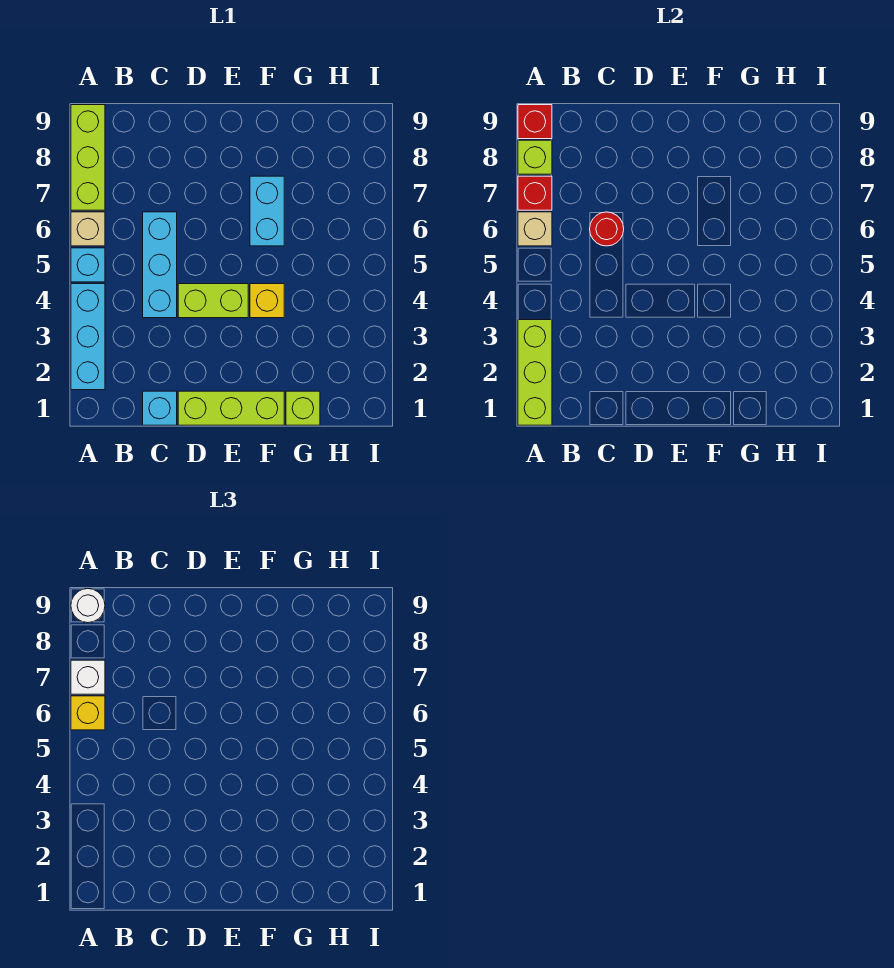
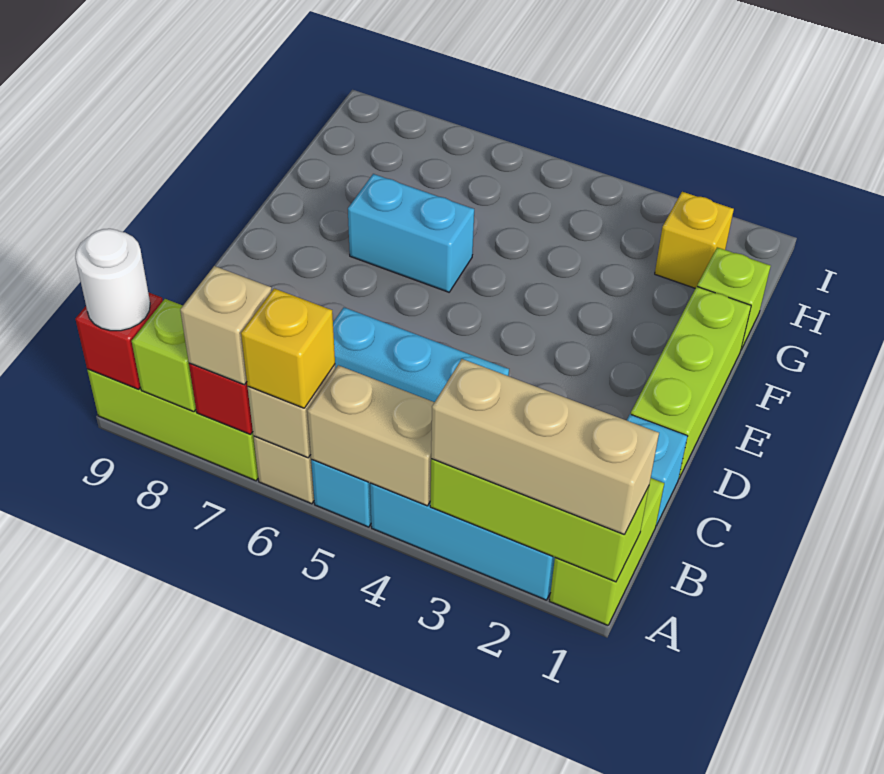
none -> tan 1x3 brick [431,359,659,535]
none -> tan 1x2 brick [307,365,435,506]
white 1x1 brick [71,660,105,694] -> tan 1x1 brick [180,266,272,385]
red 1x1 round brick [590,212,624,246] -> none
lime 1x2 brick [178,284,248,318] -> lime 1x2 brick moved to [550,478,664,625]
yellow 1x1 brick [250,284,284,318] -> yellow 1x1 brick moved to [655,192,734,288]

